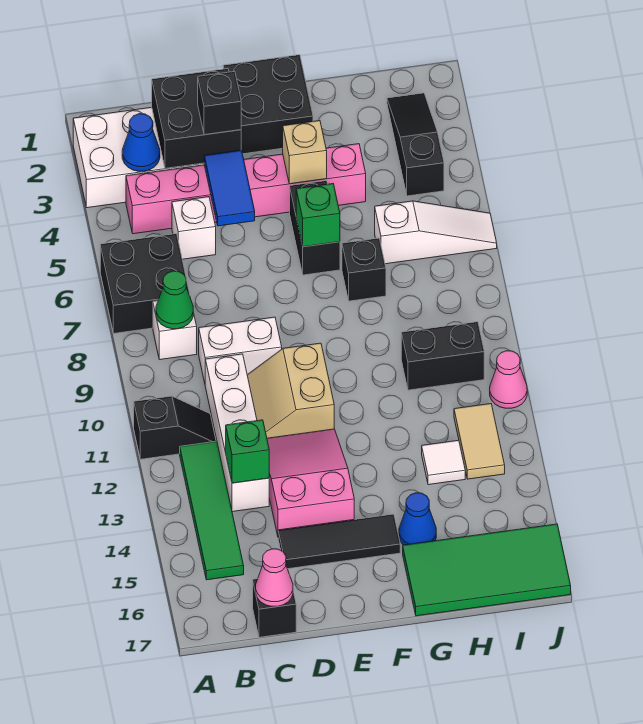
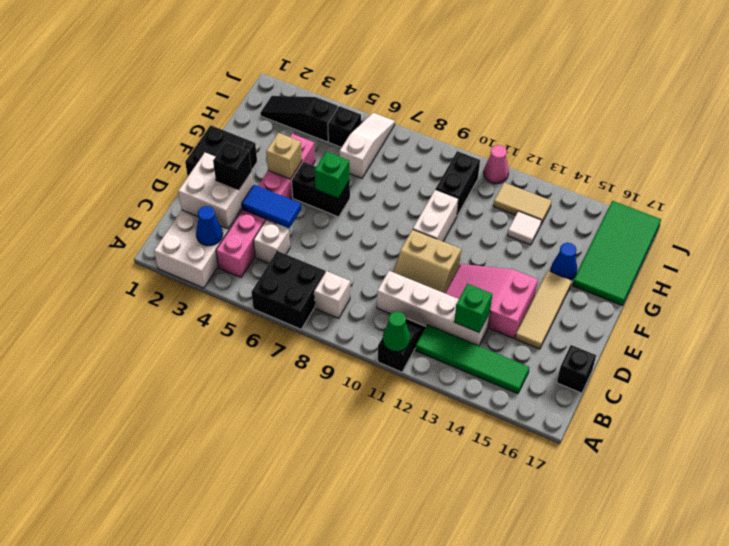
green 1x1 cone [156,271,193,329] -> green 1x1 cone moved to [383,311,410,351]
black 2x2 brick [152,69,241,168] -> white 2x2 brick [178,153,253,229]
white 1x2 brick [199,317,282,383] -> white 1x2 brick moved to [413,189,458,241]
pink 1x1 cone [256,549,293,606] -> none
black 1x3 tile [278,514,400,569] -> tan 1x3 tile [515,271,572,349]
black 1x1 brick [342,238,386,301] -> black 1x1 brick moved to [328,106,361,148]

